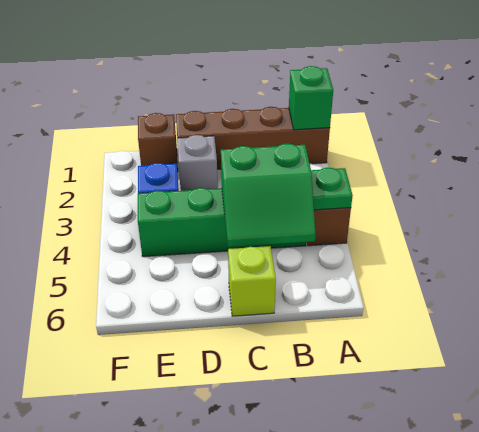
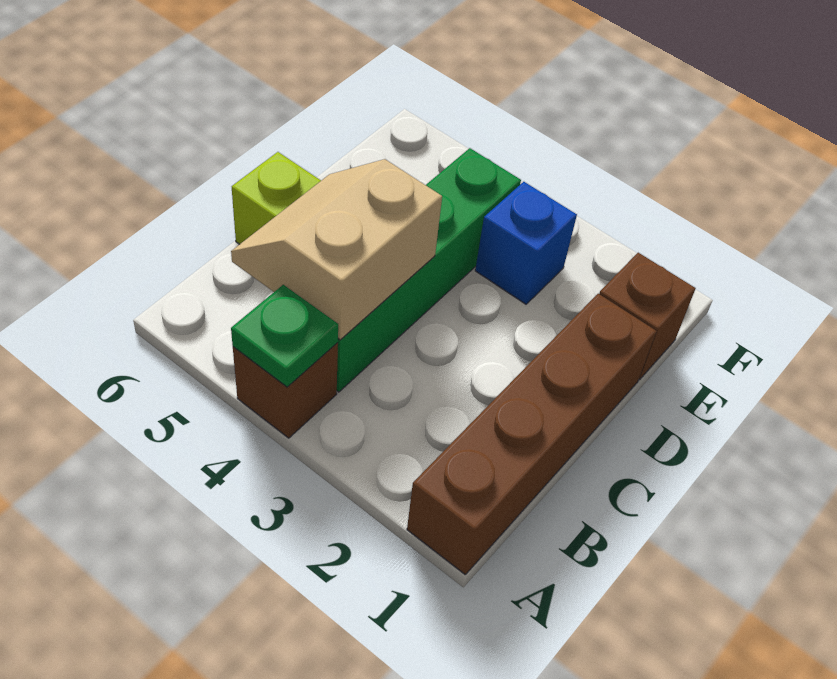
green 1x1 brick [289,66,333,130] -> none
green 2x2 slope [221,144,316,247] -> tan 2x2 slope [231,159,442,340]
grey 1x1 brick [177,135,218,191] -> none

